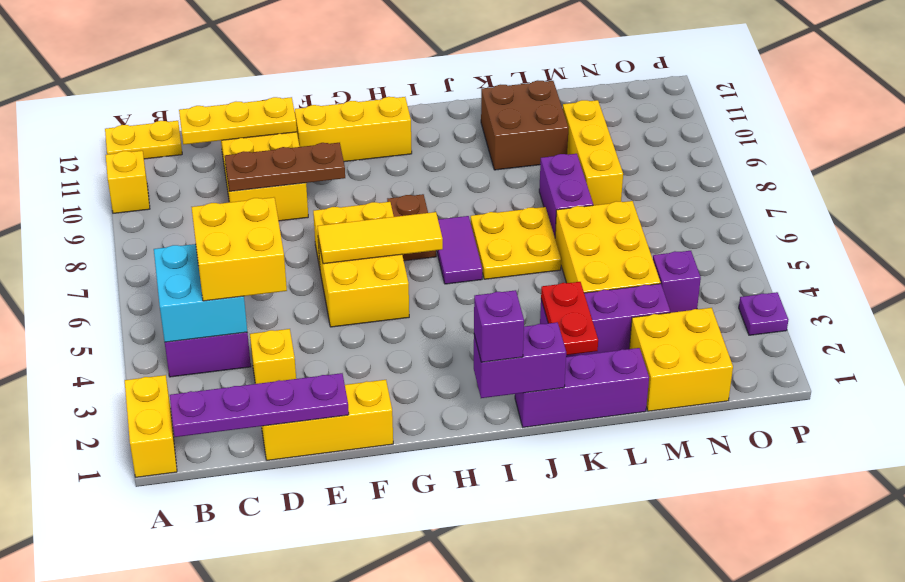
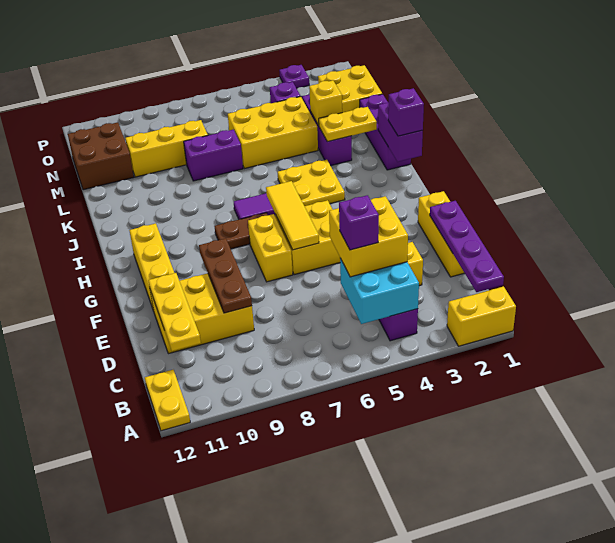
yellow 1x1 brick [106,151,150,213] -> yellow 1x1 brick moved to [309,80,342,125]
none -> purple 1x1 brick [339,195,379,250]
yellow 2x2 plate [471,207,561,279] -> yellow 2x2 plate moved to [278,160,345,206]
red 1x2 plate [541,282,598,355] -> yellow 1x2 plate [319,107,377,142]
brown 2x2 brick [481,80,568,170] -> brown 2x2 brick moved to [68,122,134,190]

